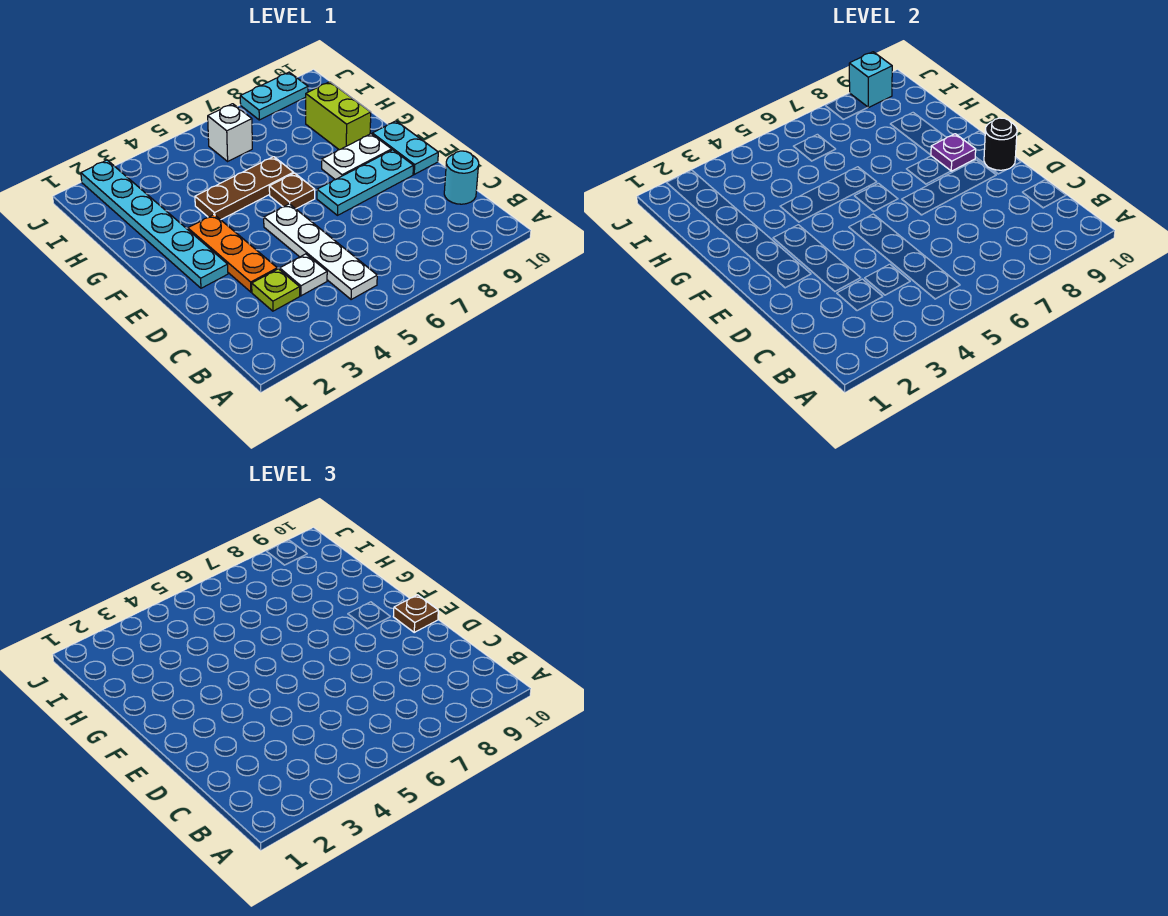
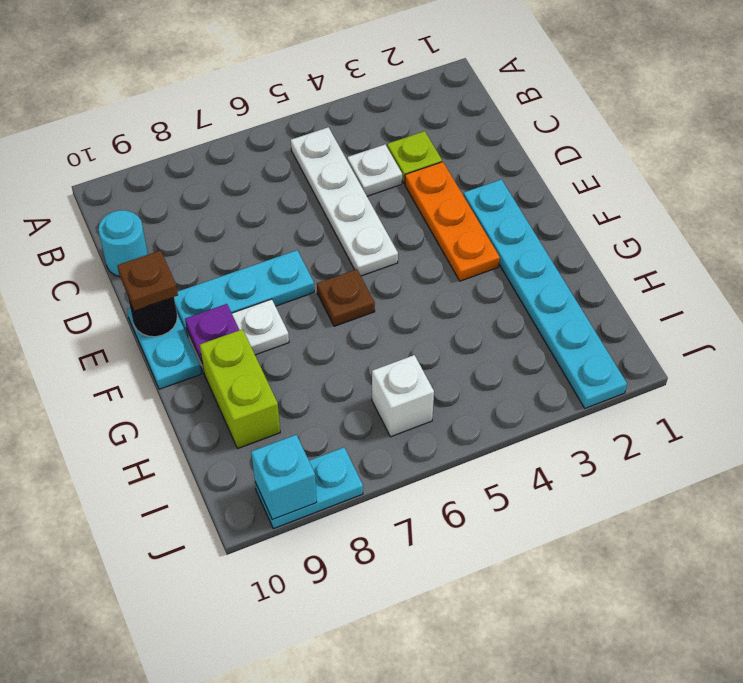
brown 1x3 plate [195,157,294,220] -> none

